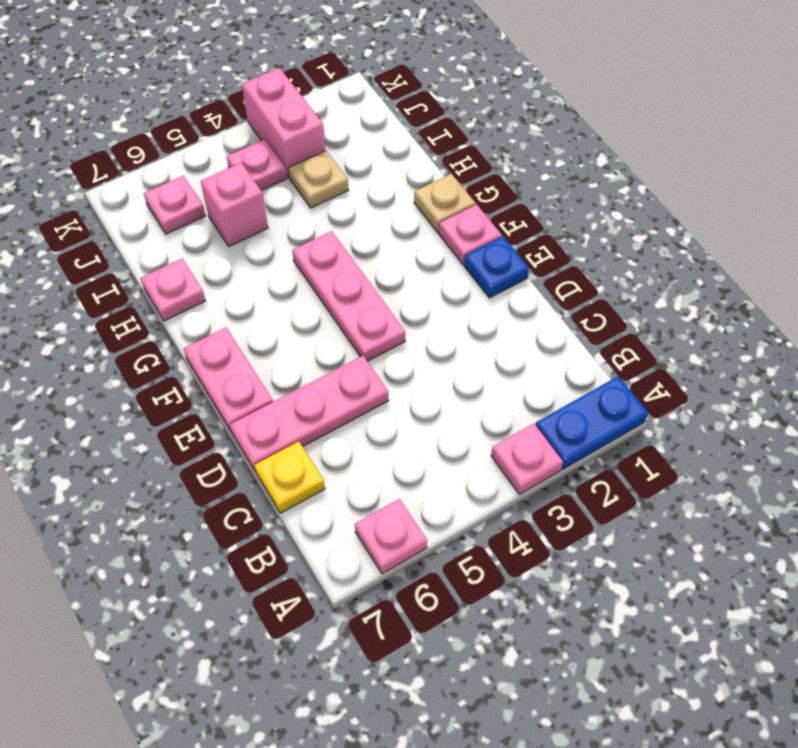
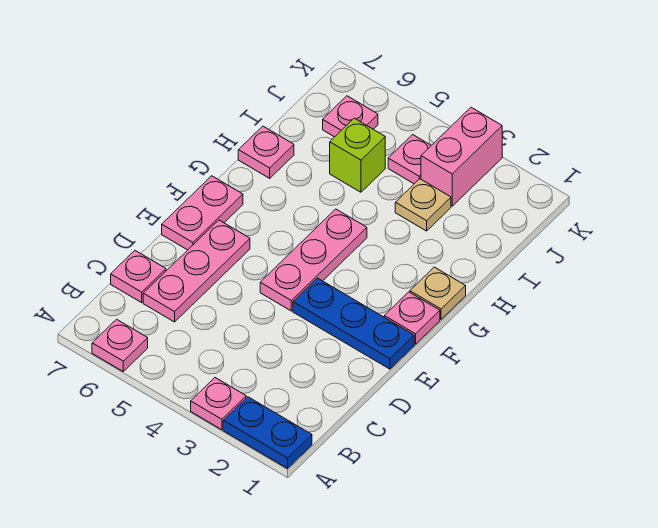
yellow 1x1 plate [254,441,325,513] -> pink 1x1 plate [111,251,166,302]
pink 1x3 plate [230,356,389,472] -> pink 1x3 plate turned to [143,220,250,322]
blue 1x1 plate [464,237,529,298] -> blue 1x3 plate [293,278,414,369]
pink 1x1 brick [201,163,268,247] -> lime 1x1 brick [330,118,385,192]

